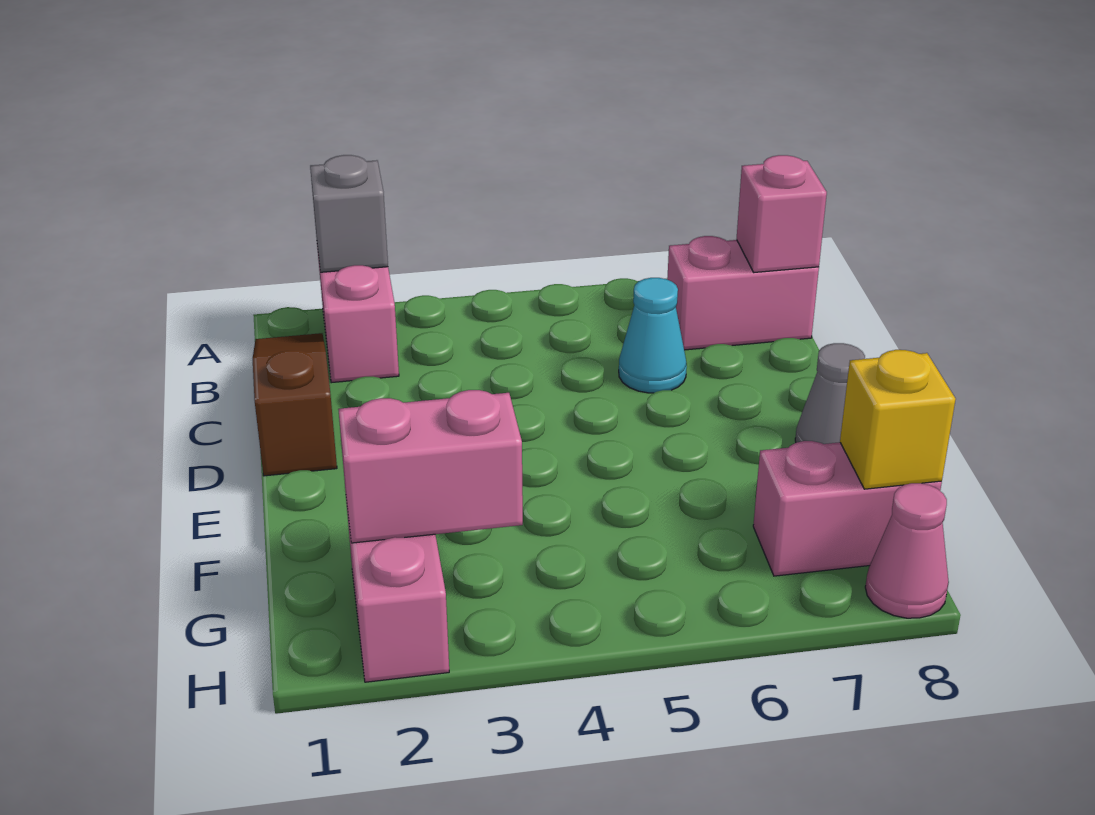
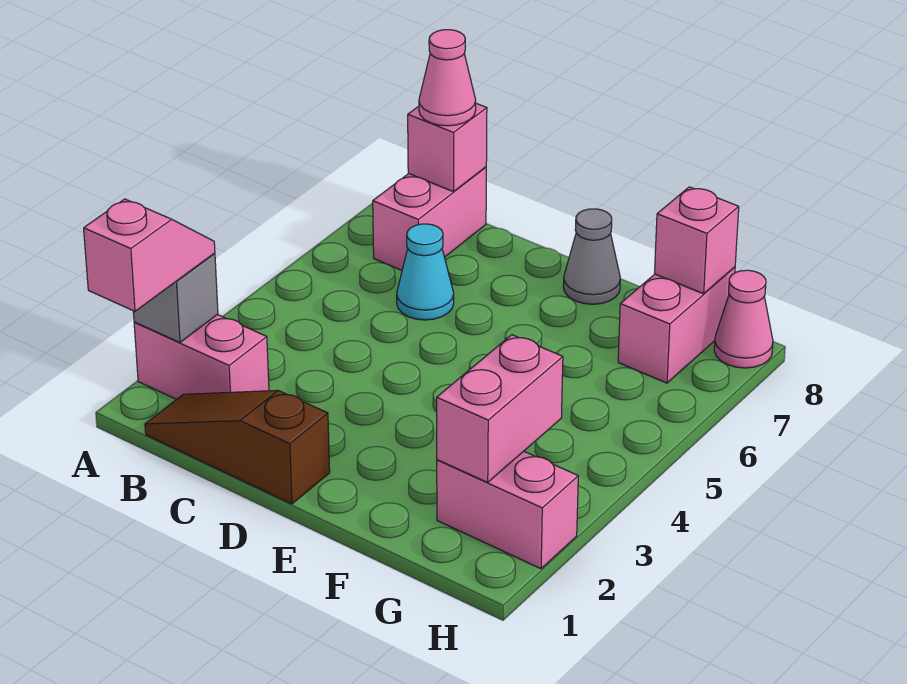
none -> pink 1x2 slope [84,199,215,311]
none -> pink 1x1 cone [419,30,476,126]
yellow 1x1 brick [840,350,956,489] -> pink 1x1 brick [655,187,739,294]

